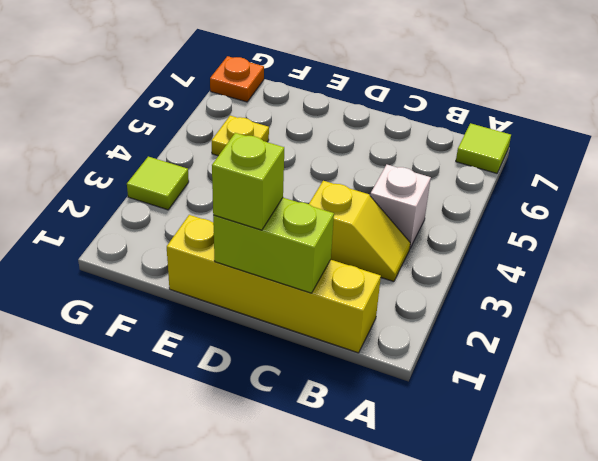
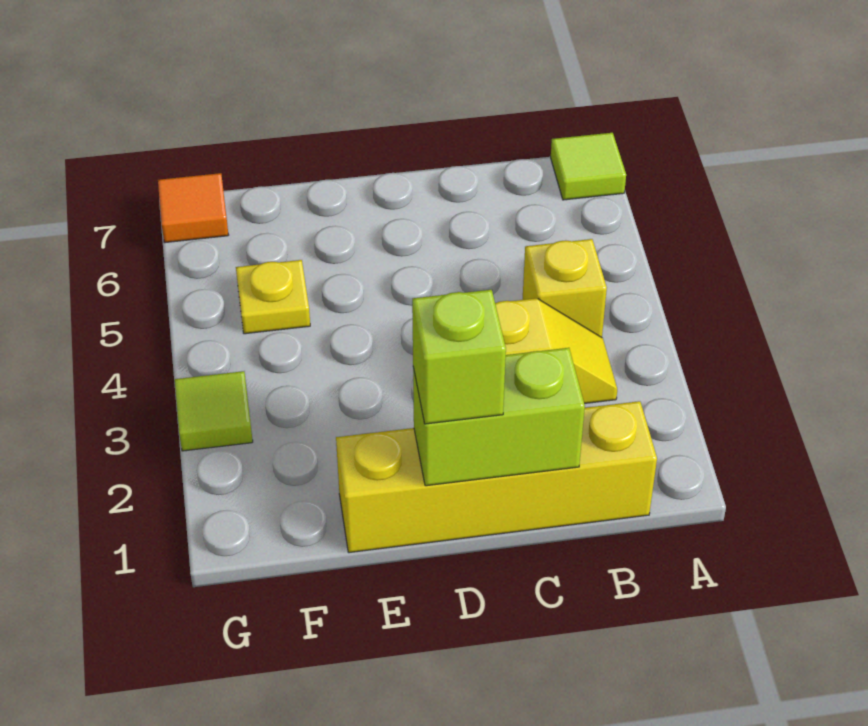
white 1x1 brick [370,165,431,248] -> yellow 1x1 brick [523,239,607,337]
orange 1x1 plate [210,56,264,102] -> orange 1x1 tile [158,173,228,242]

